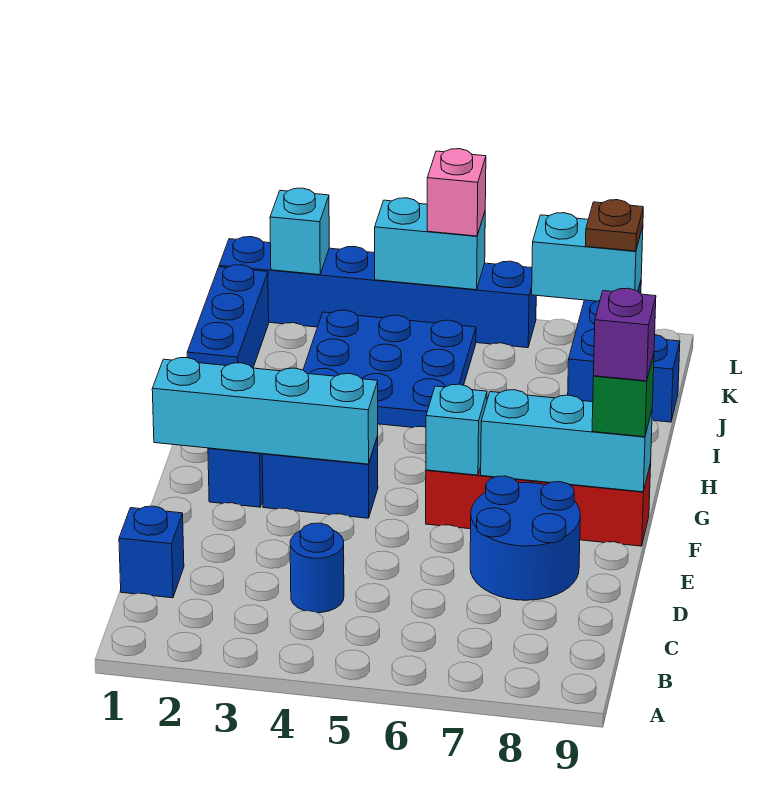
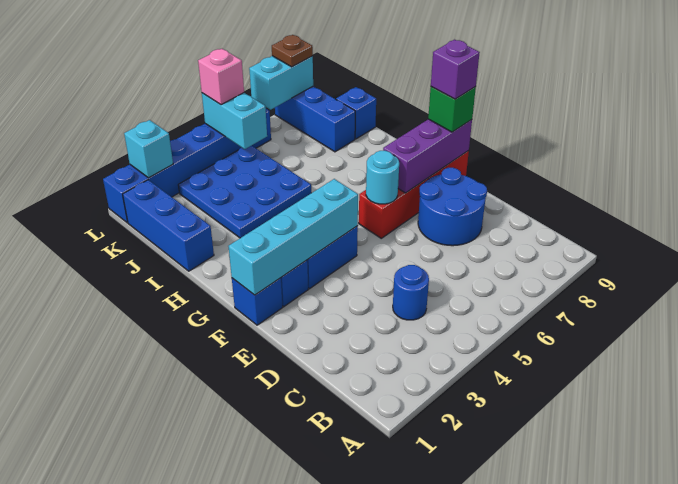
blue 1x1 brick [119,506,184,598] -> blue 1x1 brick moved to [232,278,283,325]
cyan 1x1 brick [426,384,487,475] -> cyan 1x1 round brick [366,151,399,204]
cyan 1x3 brick [481,390,652,492] -> purple 1x3 brick [383,119,472,193]
cyan 1x2 brick [375,198,485,290] -> cyan 1x2 brick turned to [202,93,267,149]

